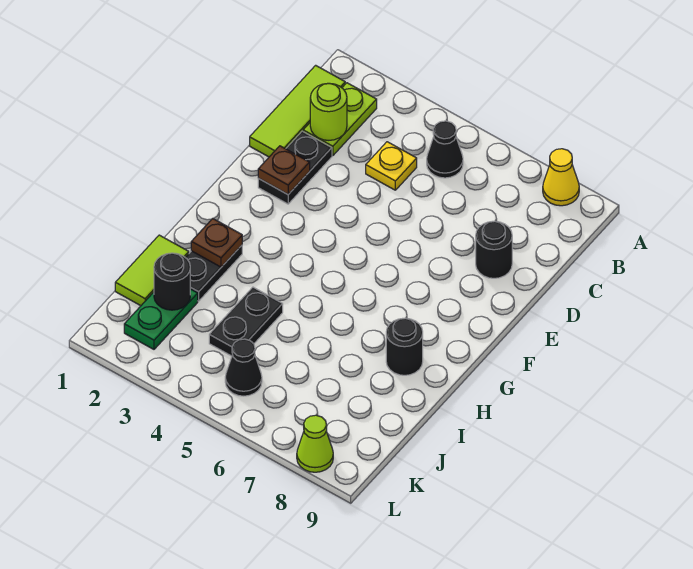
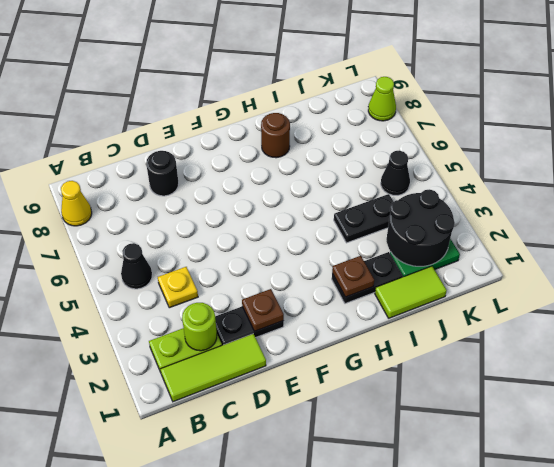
black 1x1 round brick [386,318,423,375] -> brown 1x1 round brick [261,113,290,158]
black 1x1 round brick [154,253,190,310] -> black 2x2 round brick [387,189,455,266]

